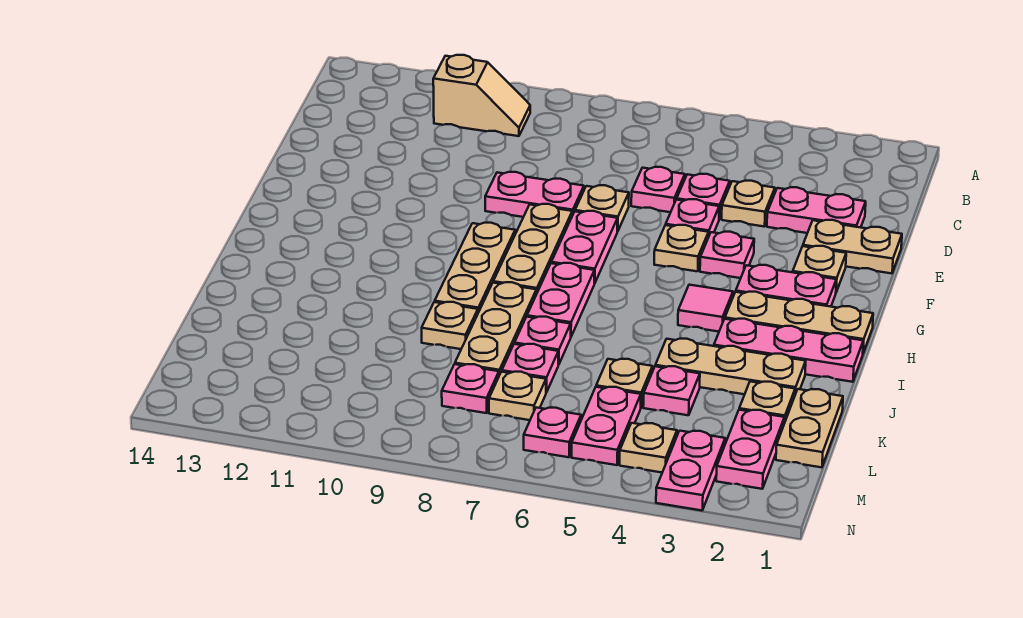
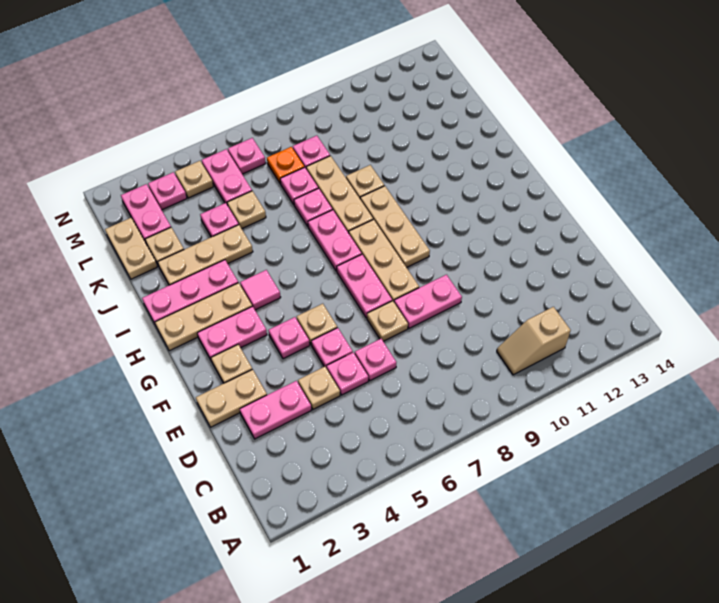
tan 1x1 plate [489,372,546,420] -> orange 1x1 plate [267,147,304,184]
pink 1x2 plate [656,431,725,511] -> pink 1x1 plate [148,172,187,210]

